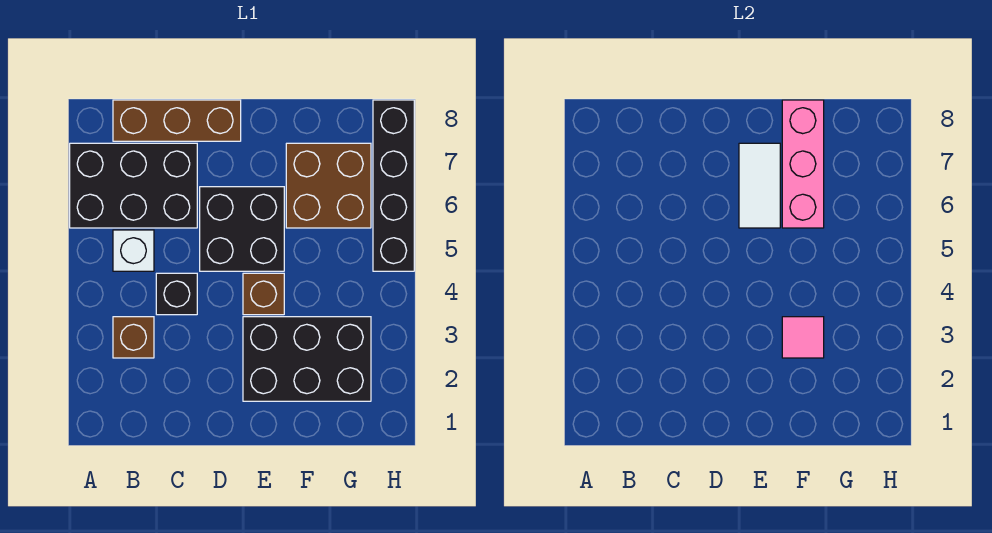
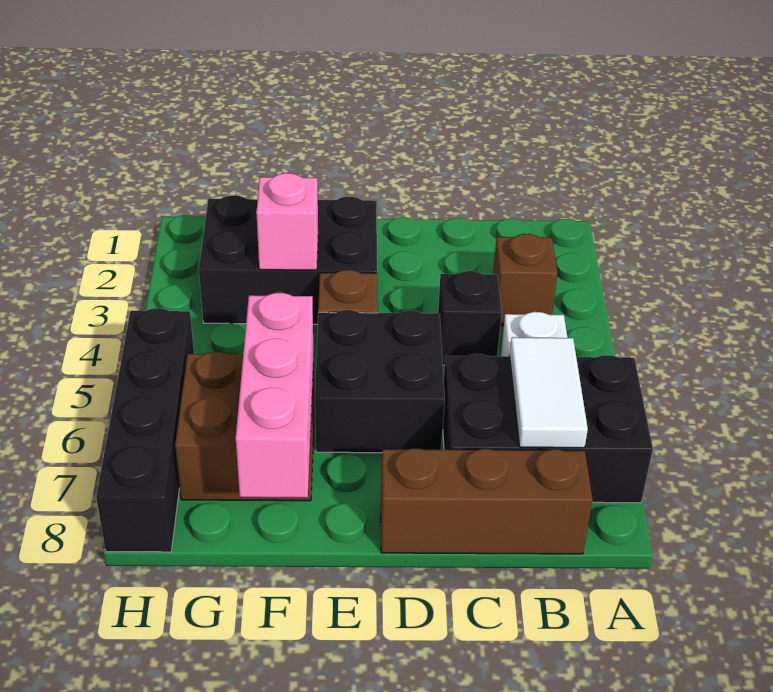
white 1x2 tile [739,143,780,228] -> white 1x2 tile moved to [509,337,588,448]
pink 1x1 tile [782,317,824,358] -> pink 1x1 brick [256,173,318,270]

